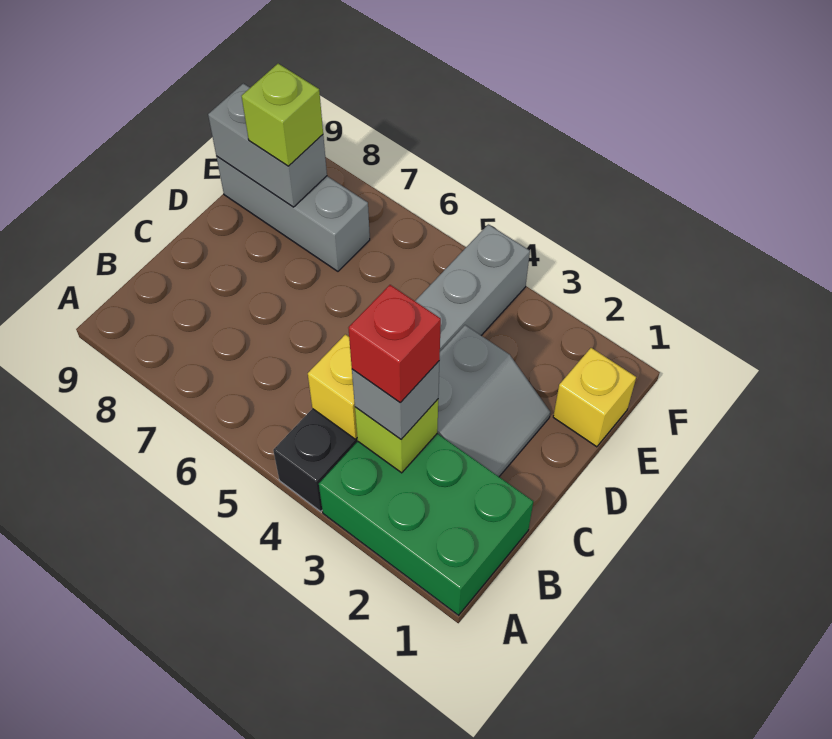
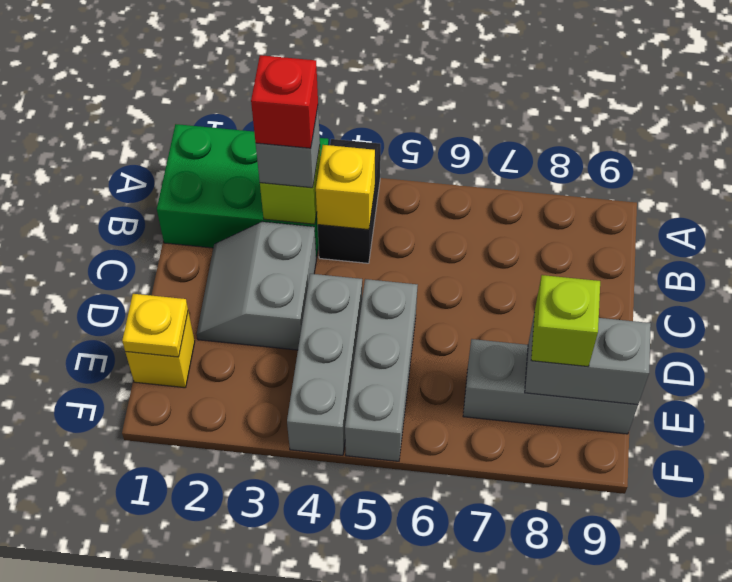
none -> grey 1x3 brick [345,279,418,461]
none -> yellow 1x1 plate [122,294,188,357]

